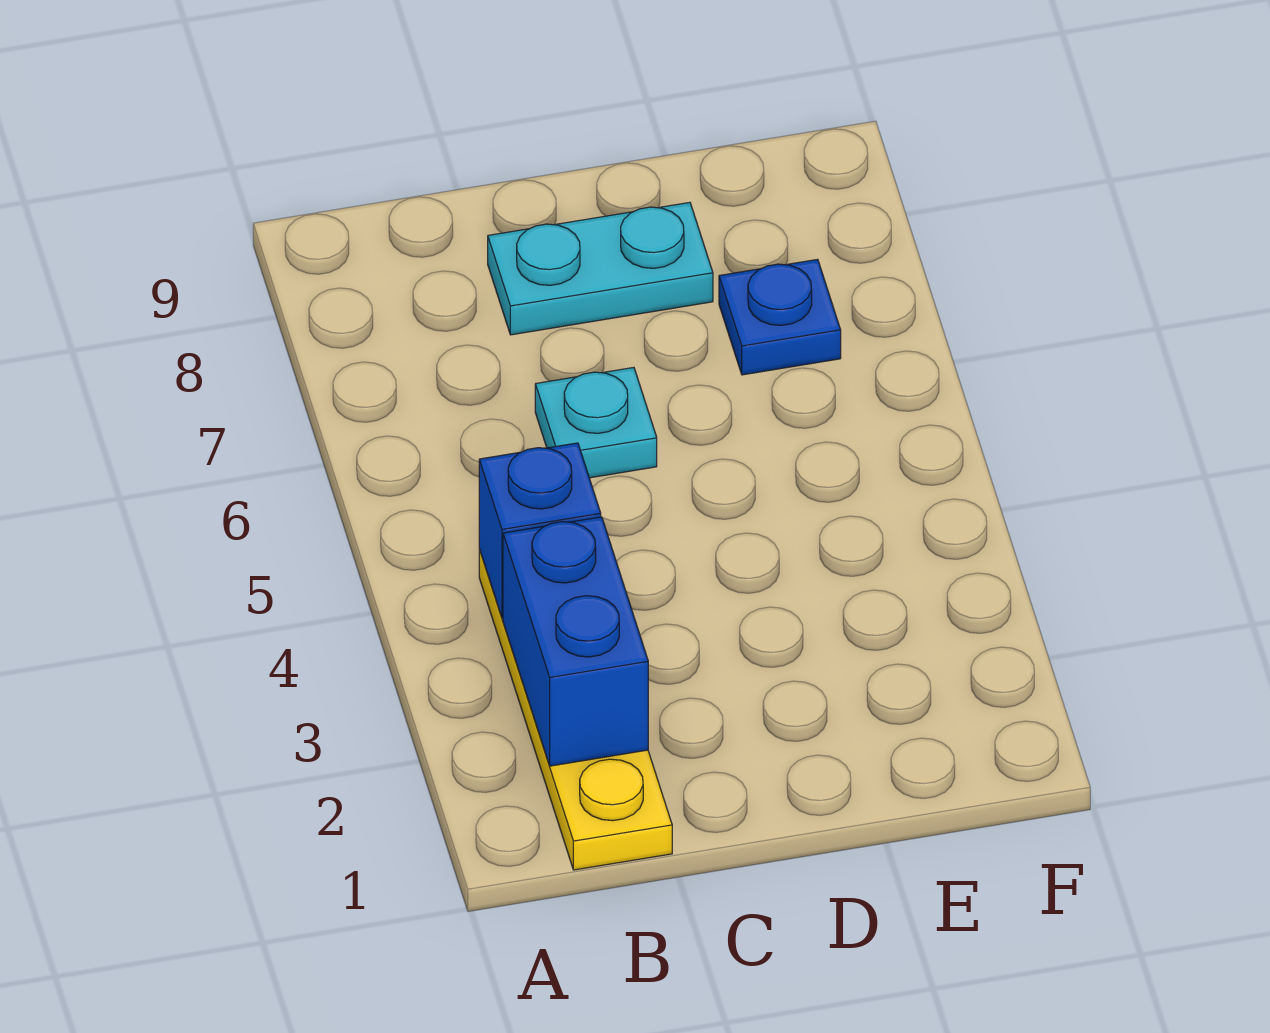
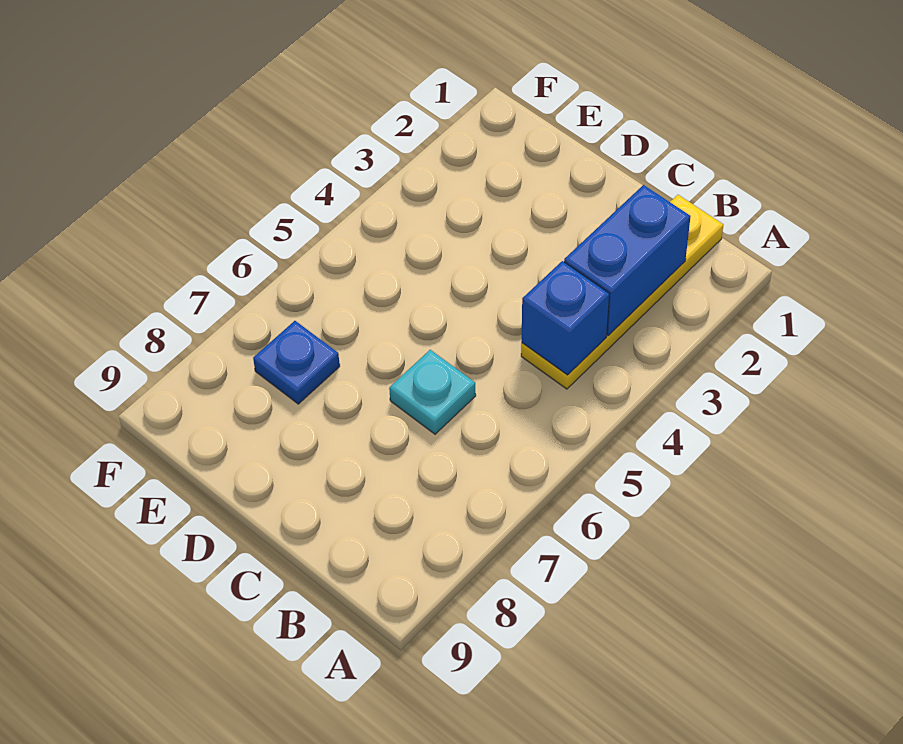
cyan 1x2 plate [488,202,713,335] -> none

